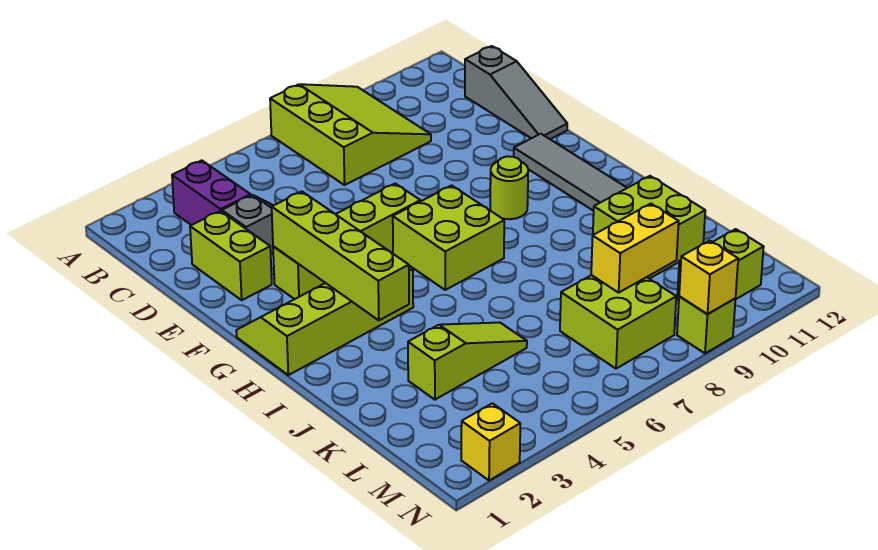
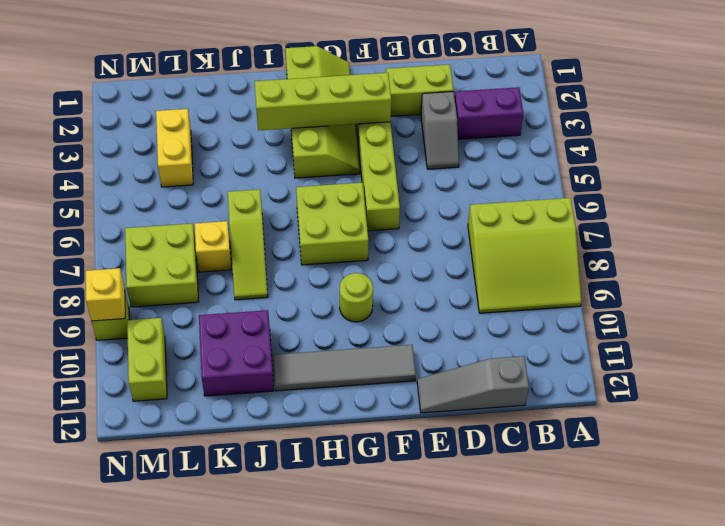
lime 2x2 brick [593,176,705,279] -> purple 2x2 brick [199,310,274,396]
lime 1x3 slope [408,323,527,400] -> lime 1x3 slope moved to [228,189,268,300]
yellow 1x2 brick [591,204,679,293] -> yellow 1x2 brick moved to [156,109,193,187]
yellow 1x1 brick [461,403,520,480] -> yellow 1x1 brick moved to [195,221,231,272]

